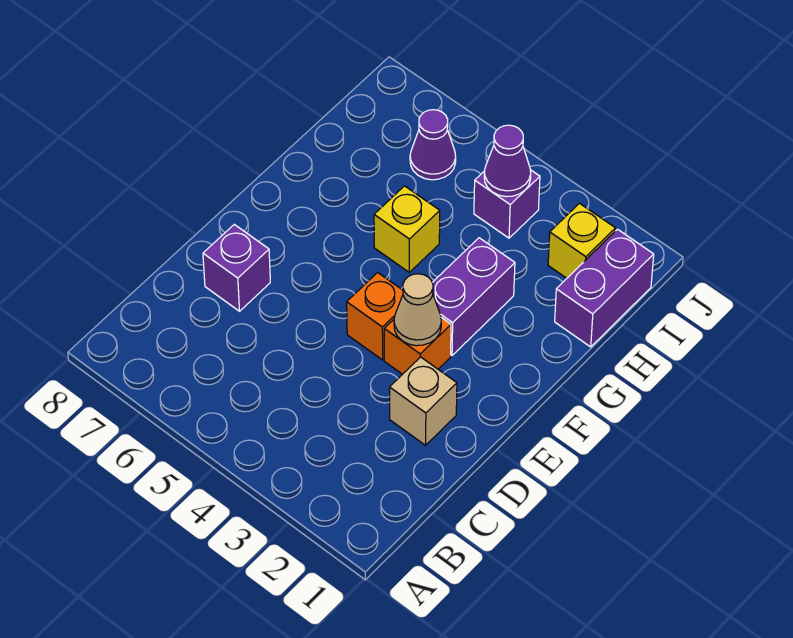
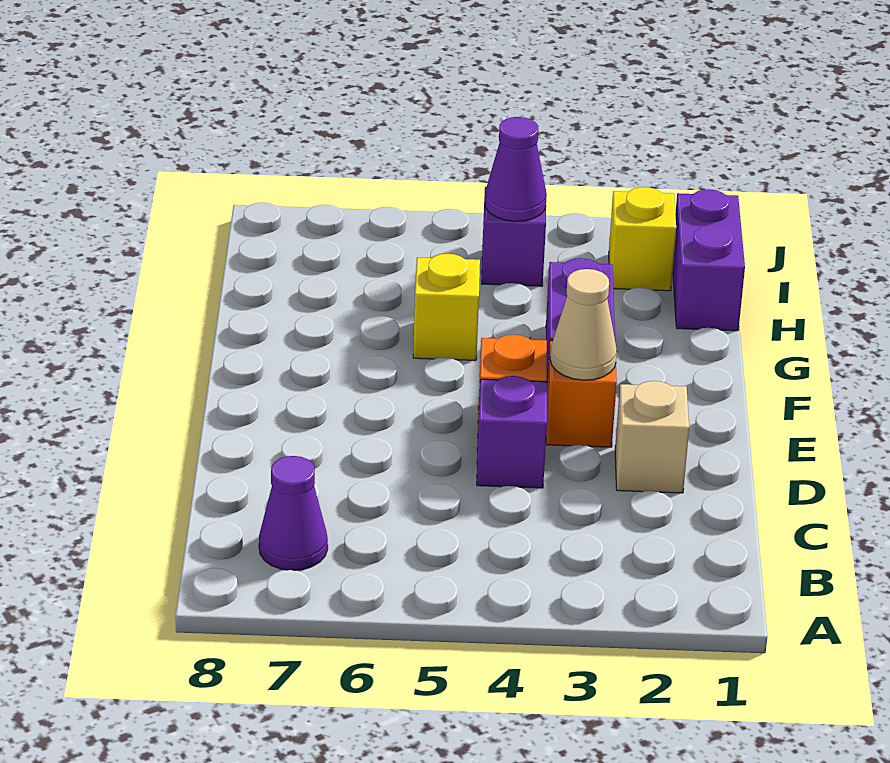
purple 1x1 brick [203,224,270,311] -> purple 1x1 brick moved to [477,376,547,488]
purple 1x1 cone [410,110,456,180] -> purple 1x1 cone moved to [259,456,328,570]

